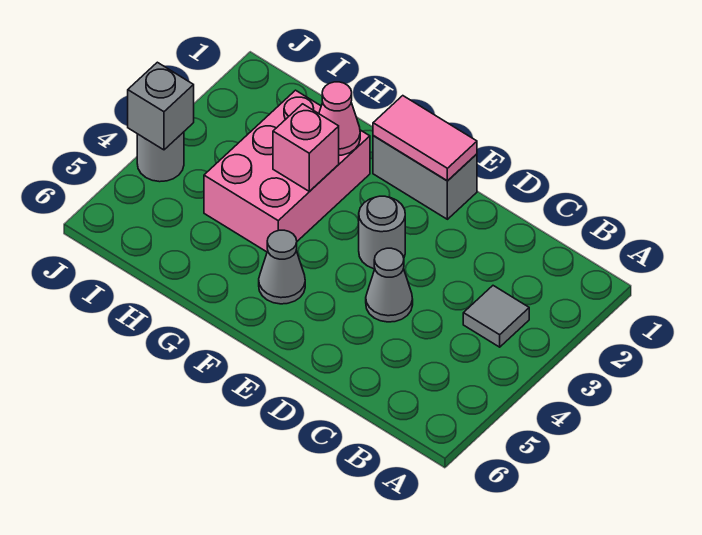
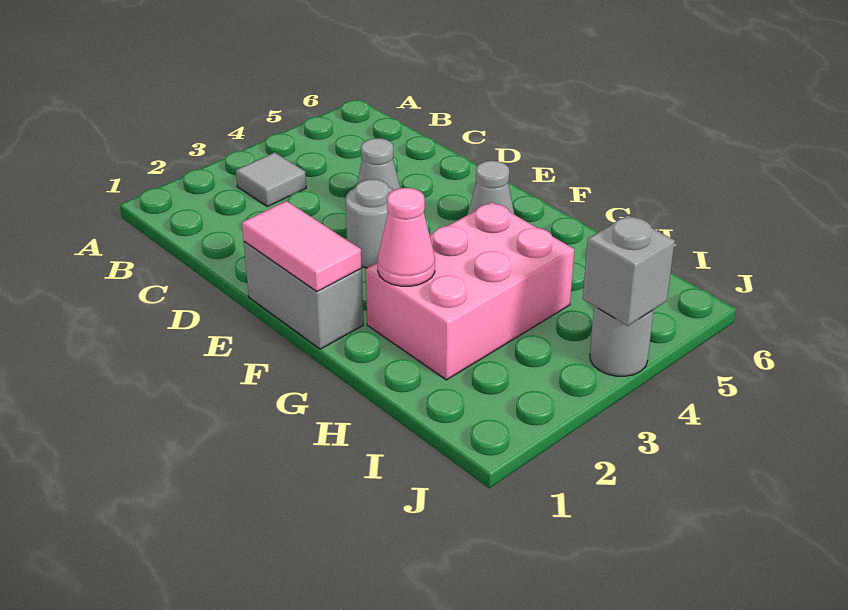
pink 1x1 brick [273,104,339,191] -> none

